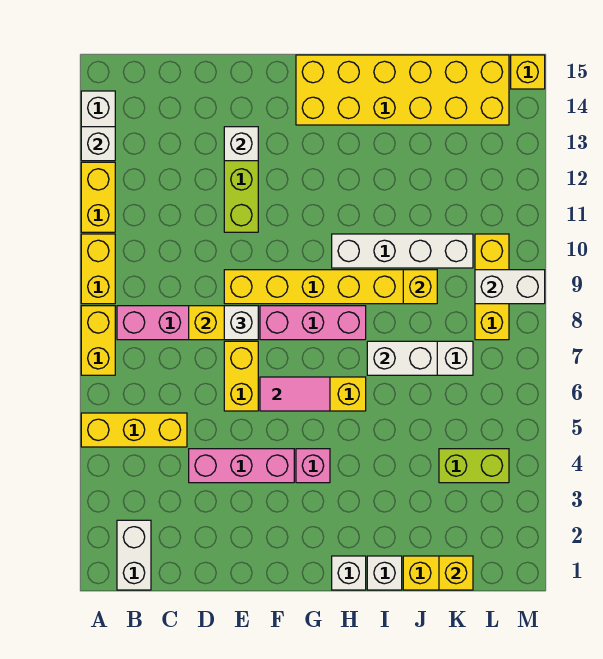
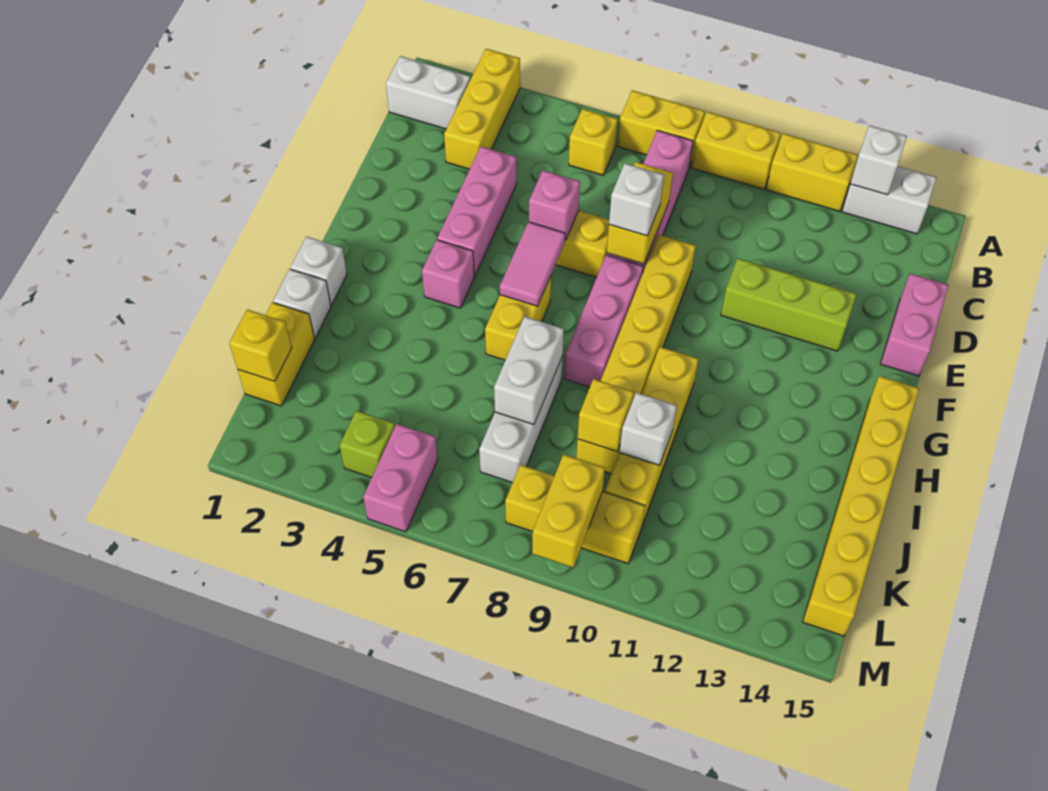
yellow 1x3 brick [81,413,187,447] -> yellow 1x3 brick moved to [444,49,520,169]
none -> pink 1x2 brick [880,274,949,376]
none -> pink 1x1 brick [529,170,580,240]
white 1x1 brick [224,127,258,161] -> white 1x1 brick moved to [620,392,677,465]
yellow 2x6 brick [296,55,509,125] -> yellow 1x6 brick [803,376,919,636]
white 1x4 brick [332,234,473,268] -> yellow 1x4 brick [605,347,698,525]
lime 1x2 brick [439,449,509,483] -> lime 1x1 brick [340,411,395,478]
none -> pink 1x2 brick [363,424,438,532]
white 1x2 brick [475,270,545,304] -> yellow 1x2 brick [532,454,605,567]
yellow 1x1 brick [511,55,545,89] -> yellow 1x1 brick moved to [569,109,618,175]

